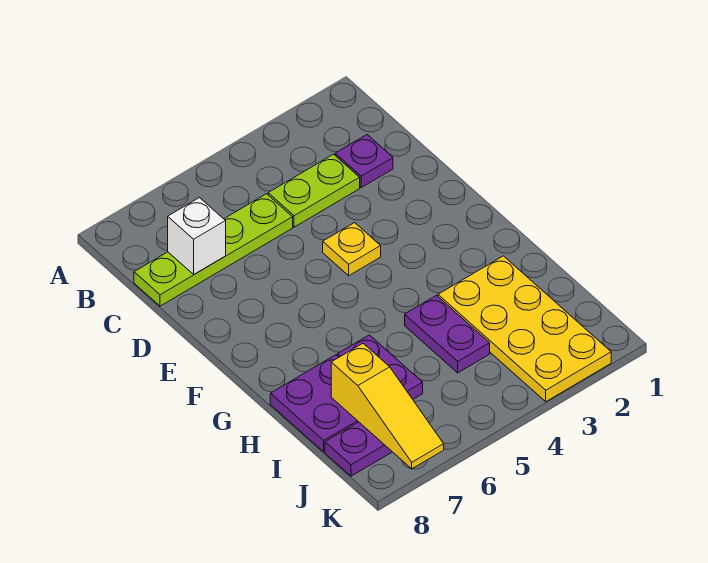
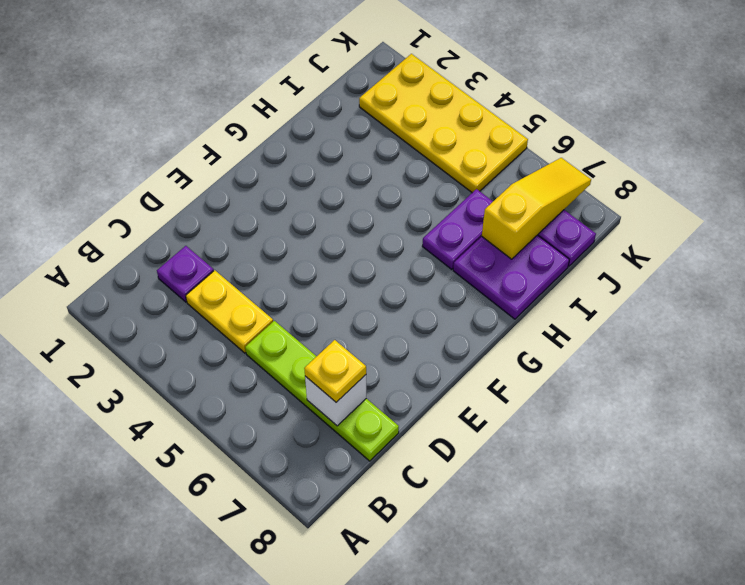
lime 1x2 plate [268,154,360,227] -> yellow 1x2 plate [186,270,273,353]
yellow 1x1 plate [323,223,381,276] -> yellow 1x1 plate moved to [304,340,366,402]
yellow 2x4 plate [438,256,611,402] -> yellow 2x4 plate turned to [359,54,528,193]
purple 1x2 plate [405,295,490,373] -> none

